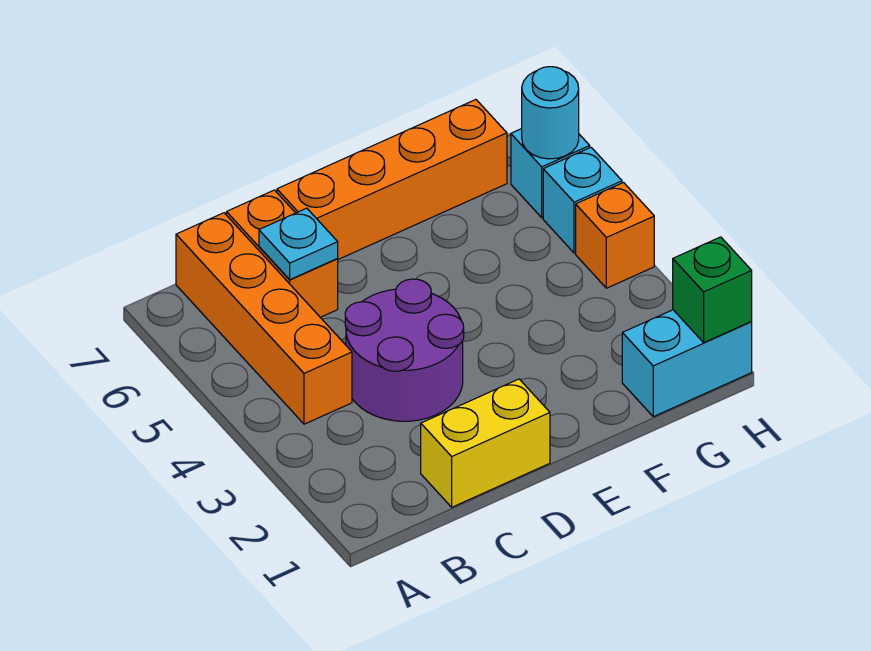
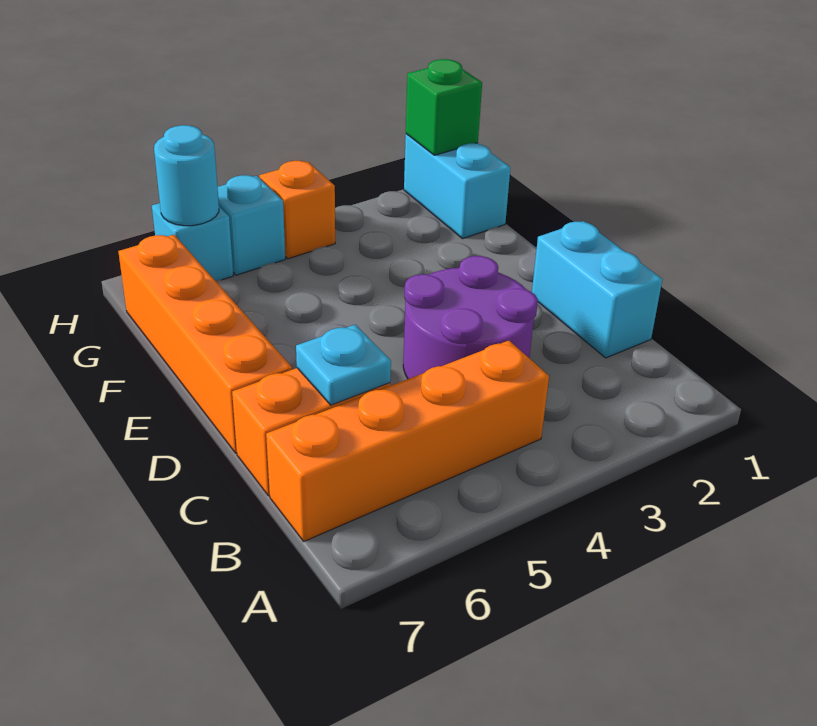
yellow 1x2 brick [421,379,550,507] -> cyan 1x2 brick [532,221,662,358]

